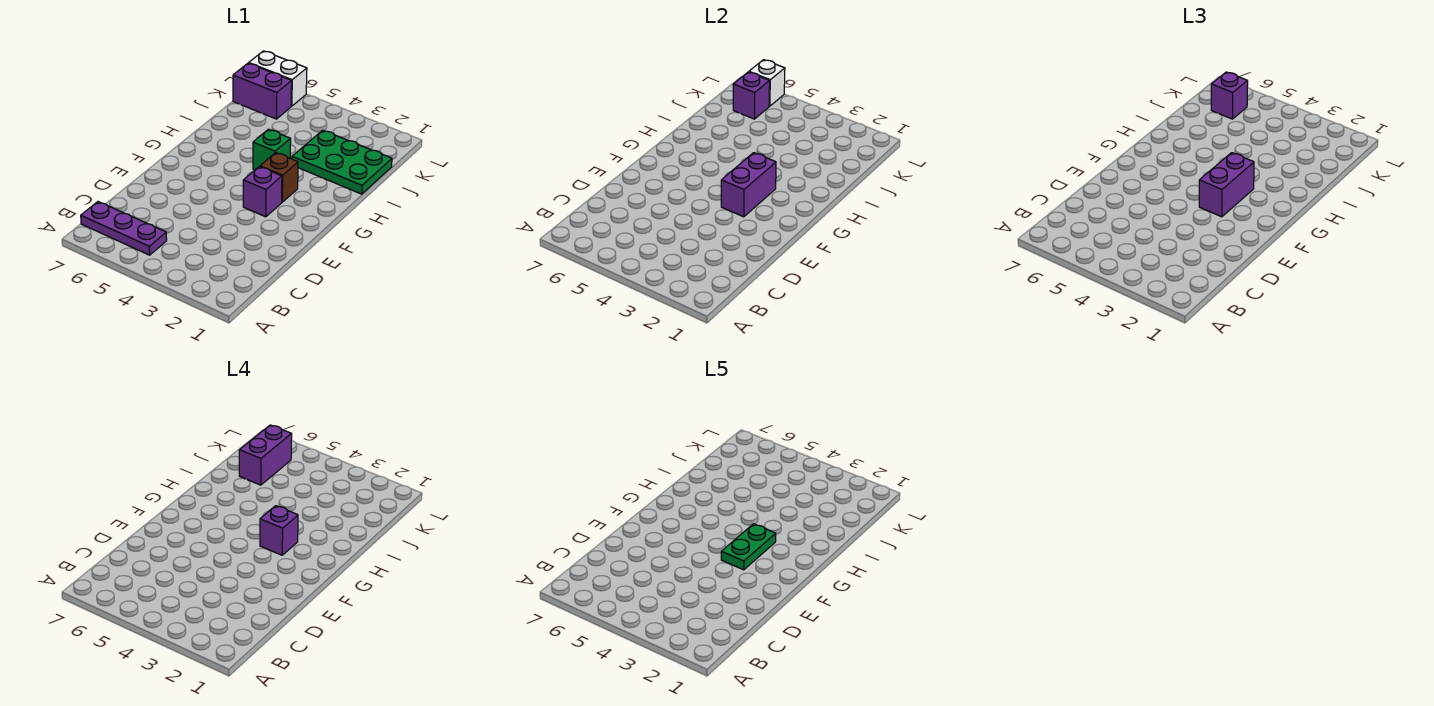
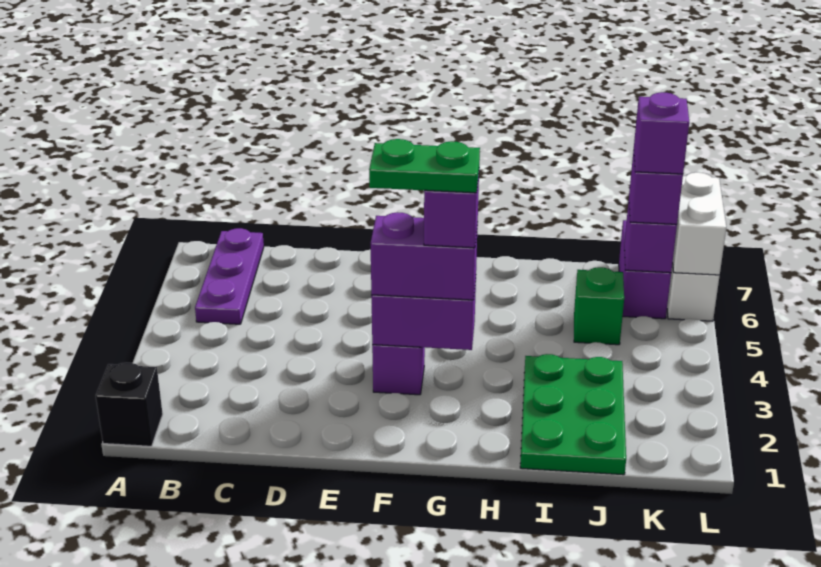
none -> black 1x1 brick [96,363,163,446]
brown 1x1 brick [260,153,298,202] -> none
green 1x1 brick [253,129,291,170] -> green 1x1 brick moved to [574,267,624,345]
purple 1x2 brick [239,425,292,485] -> purple 1x1 brick [634,92,689,174]
white 1x1 brick [749,60,785,106] -> white 1x2 brick [673,172,726,275]

